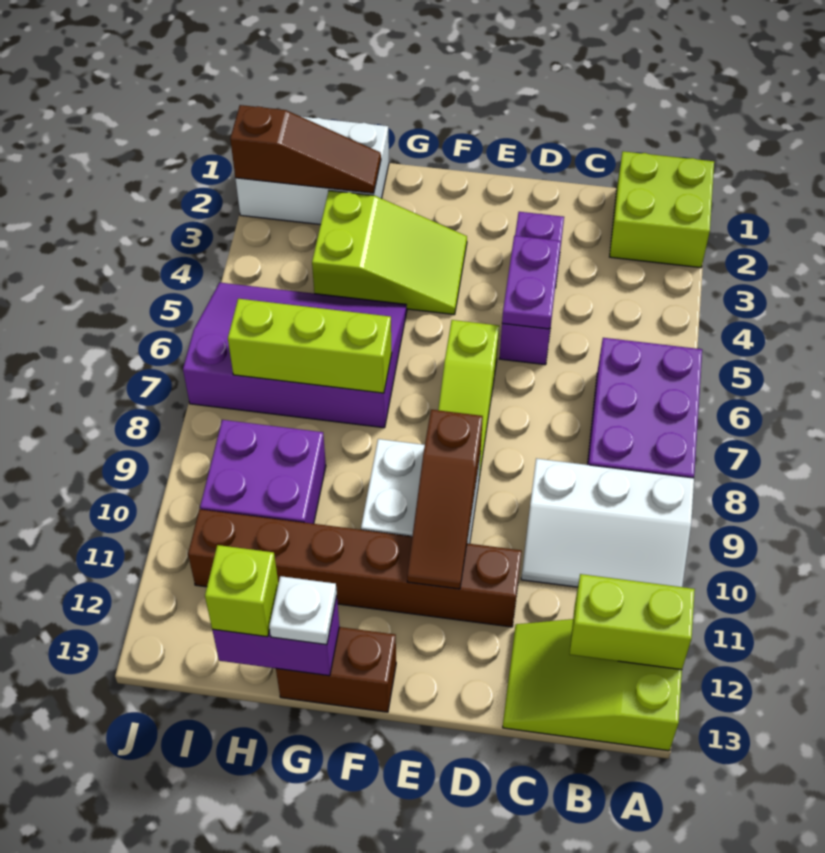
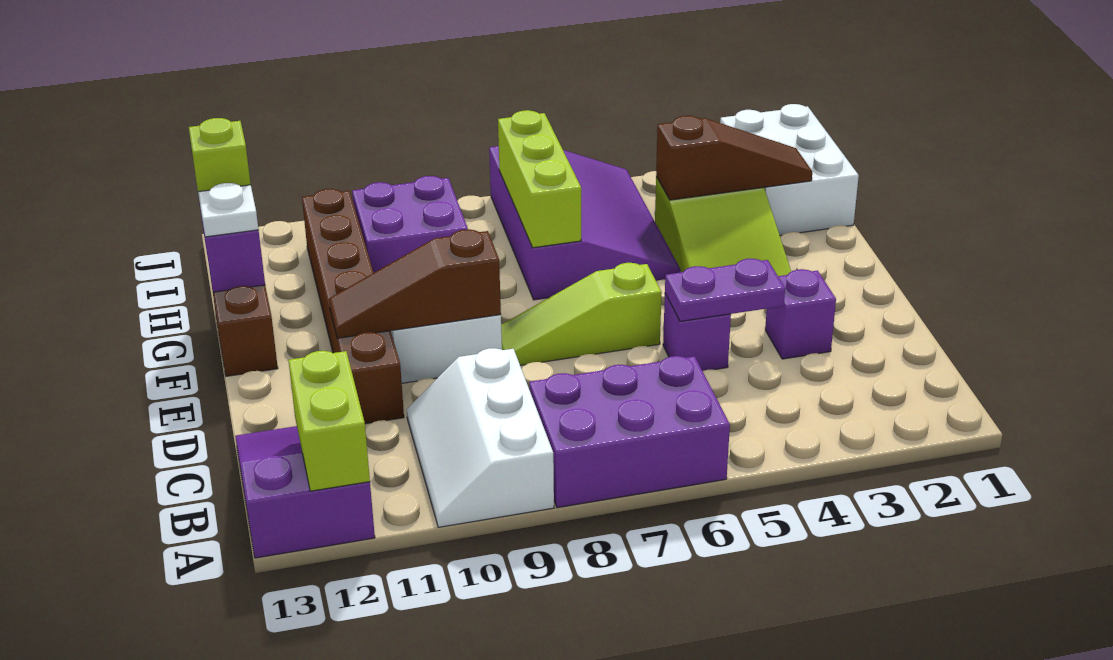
lime 2x2 brick [610,151,714,268] -> none
lime 2x3 slope [503,619,682,751] -> purple 2x3 slope [235,426,375,558]
brown 1x3 slope [230,105,381,193] -> brown 1x3 slope turned to [656,116,812,200]

